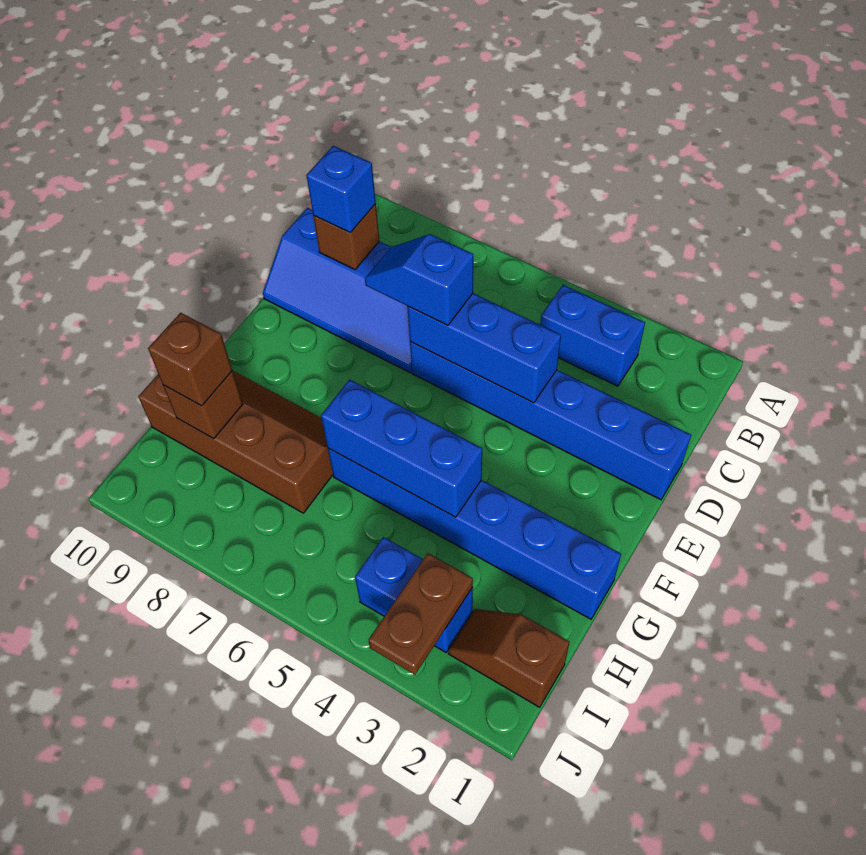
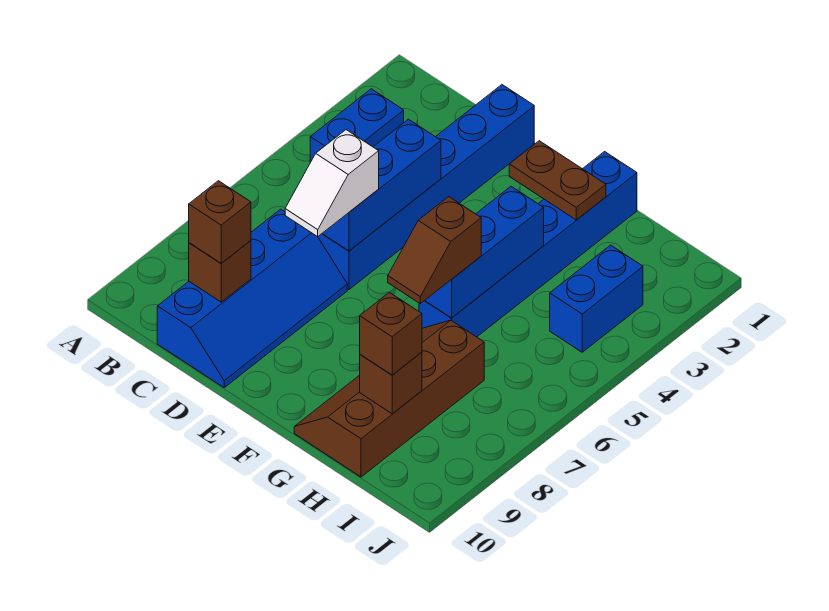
blue 1x1 brick [306,146,376,232] -> brown 1x1 brick [189,181,251,263]
blue 1x2 slope [365,234,473,326] -> white 1x2 slope [285,130,379,237]
brown 1x2 slope [448,609,569,707] -> brown 1x2 slope moved to [388,197,481,304]
brown 1x2 plate [368,553,473,675] -> brown 1x2 plate moved to [509,141,606,220]

